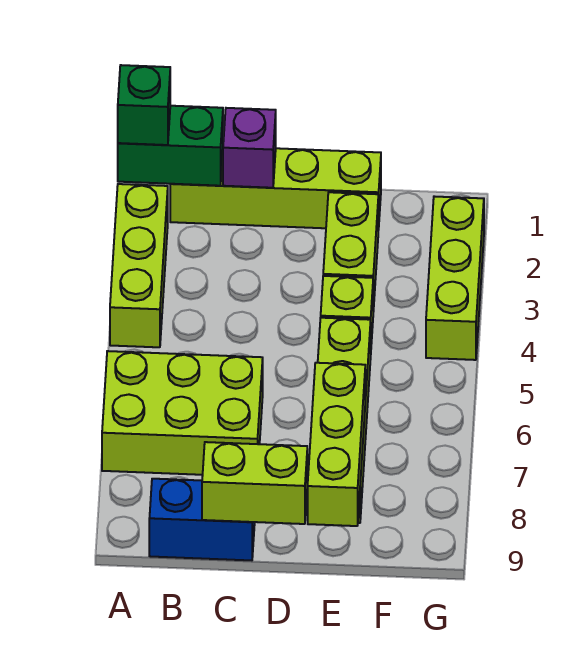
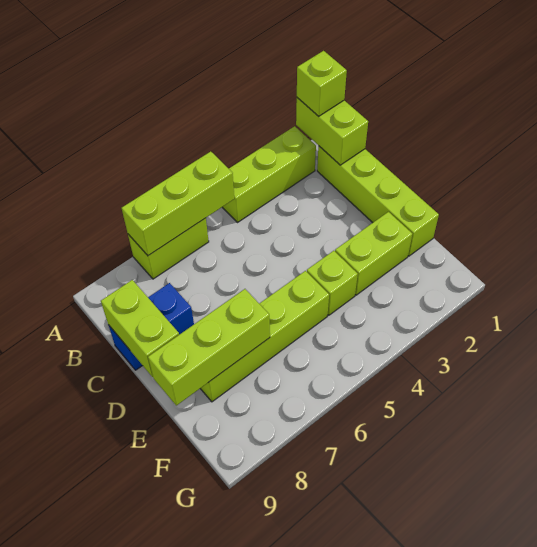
green 1x2 brick [118,106,223,186] -> lime 1x2 brick [296,98,368,165]
green 1x1 brick [118,65,170,145] -> lime 1x1 brick [297,51,347,116]
lime 2x3 brick [102,351,263,475] -> lime 1x2 brick [128,218,209,279]
blue 1x2 brick [149,479,255,560] -> blue 1x2 brick turned to [109,283,194,370]
purple 1x1 brick [223,108,276,188] -> none
lime 1x3 brick [426,196,484,360] -> lime 1x3 brick moved to [122,151,234,256]

